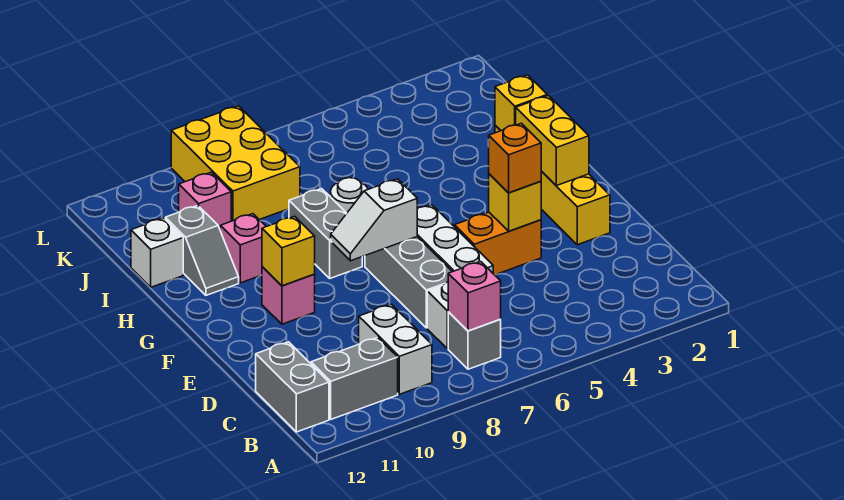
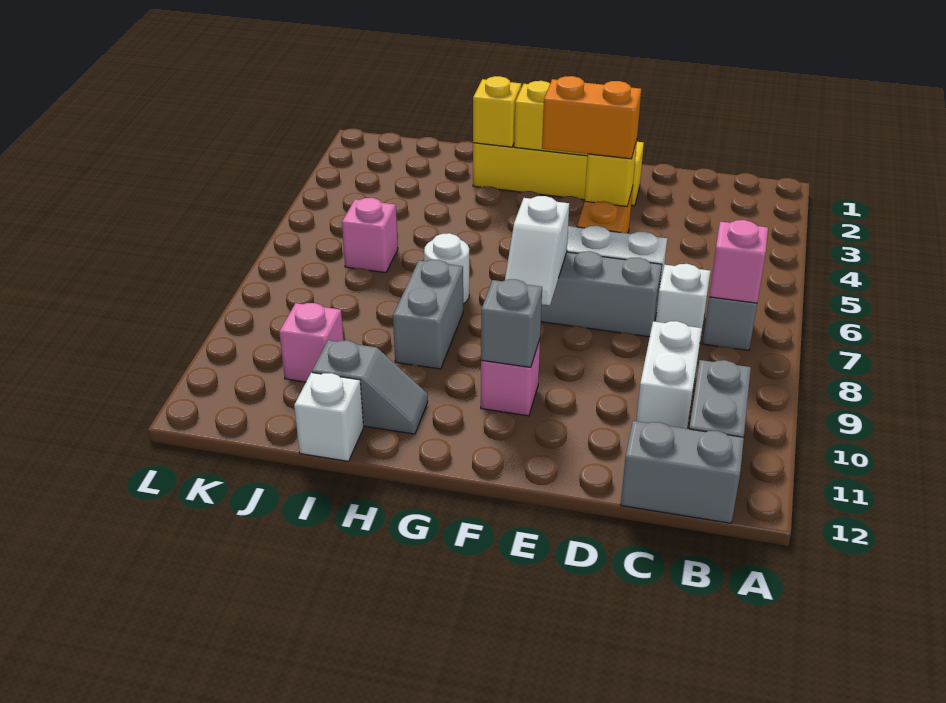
white 1x2 brick [359,304,432,394] -> white 1x2 brick turned to [636,321,702,429]
orange 1x1 brick [488,123,541,193] -> orange 1x2 brick [542,76,641,159]
yellow 1x1 brick [262,216,315,286] -> grey 1x1 brick [481,279,542,367]
grey 1x2 brick [289,189,362,278] -> grey 1x2 brick turned to [393,260,463,369]
pink 1x1 brick [220,214,266,283] -> pink 1x1 brick moved to [342,198,398,273]
yellow 2x3 brick [171,106,300,221] -> none

